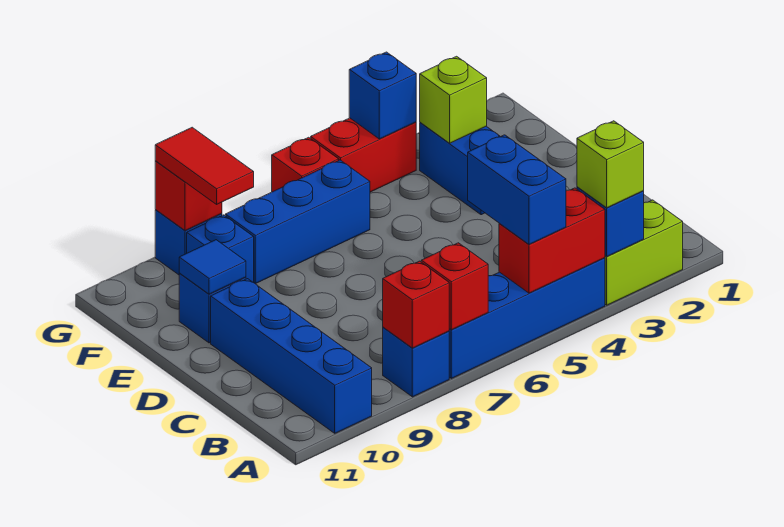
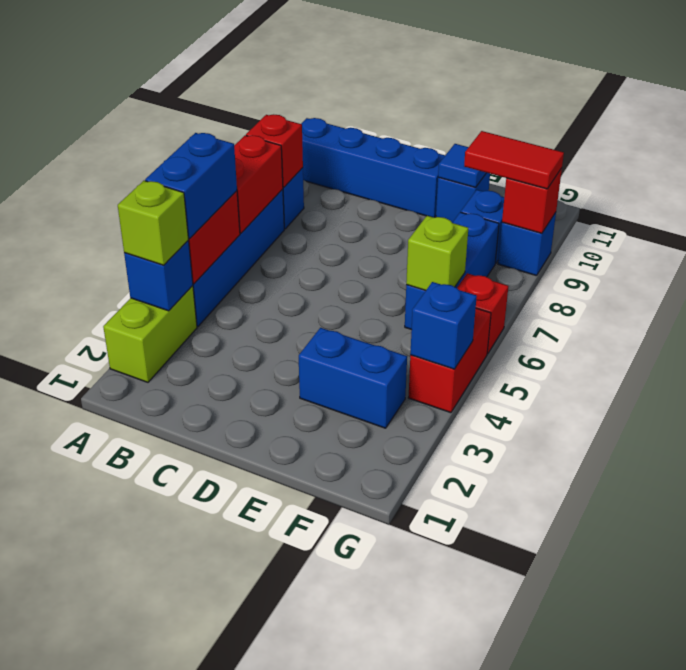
blue 1x2 brick [468,135,566,244] -> blue 1x2 brick turned to [145,133,237,239]
red 1x1 brick [421,243,488,330] -> red 1x2 brick [234,135,283,233]
lime 1x1 brick [420,56,487,143] -> lime 1x1 brick moved to [406,216,468,291]

